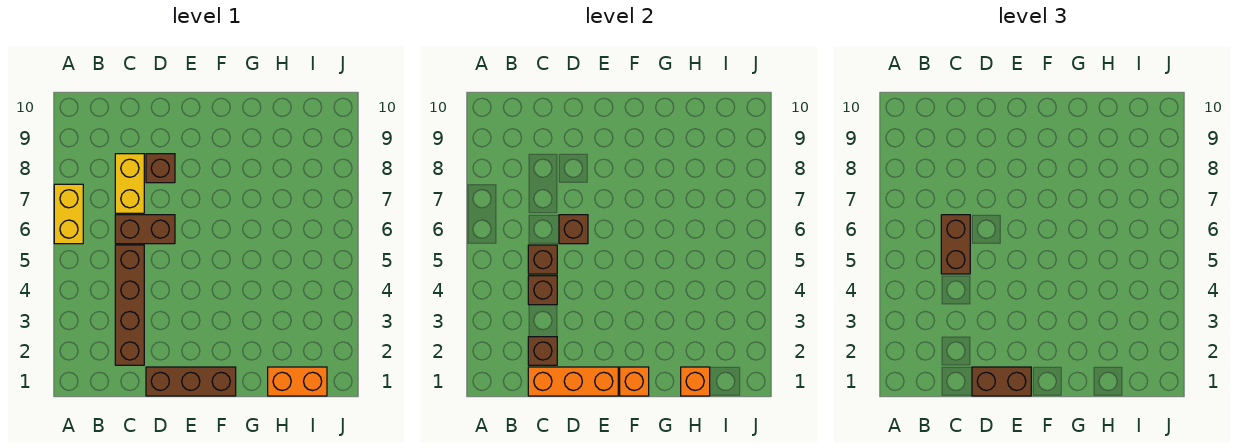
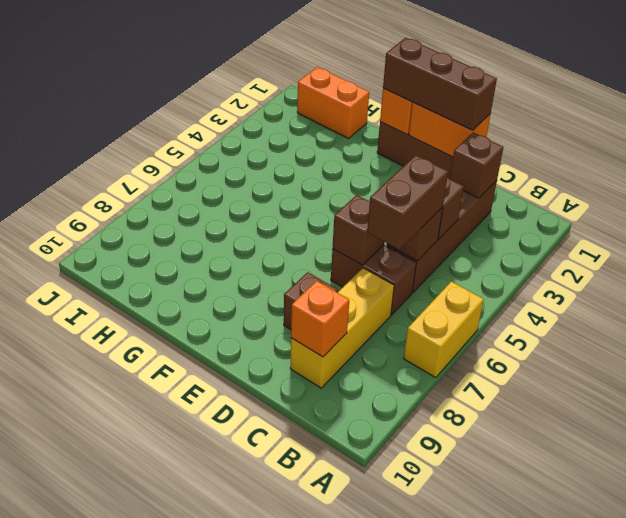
orange 1x3 brick [528,367,618,396] -> orange 1x2 brick [409,103,490,157]
yellow 1x2 brick [115,154,144,213] -> yellow 1x3 brick [290,268,394,388]
brown 1x2 brick [972,367,1031,396] -> brown 1x3 brick [383,38,497,130]
orange 1x1 brick [681,367,710,396] -> orange 1x1 brick moved to [291,281,349,357]

